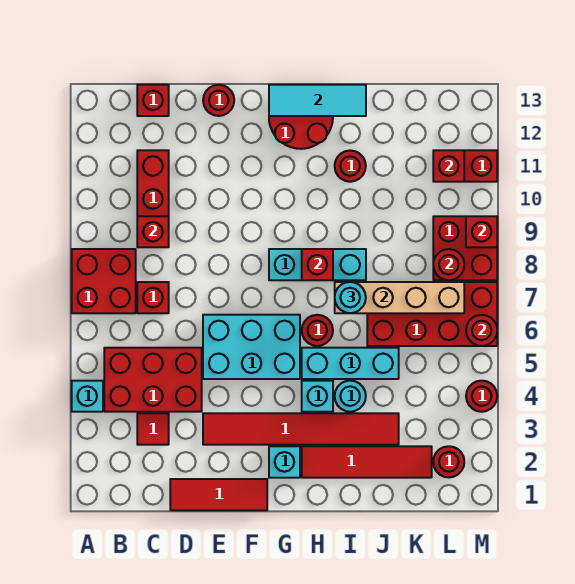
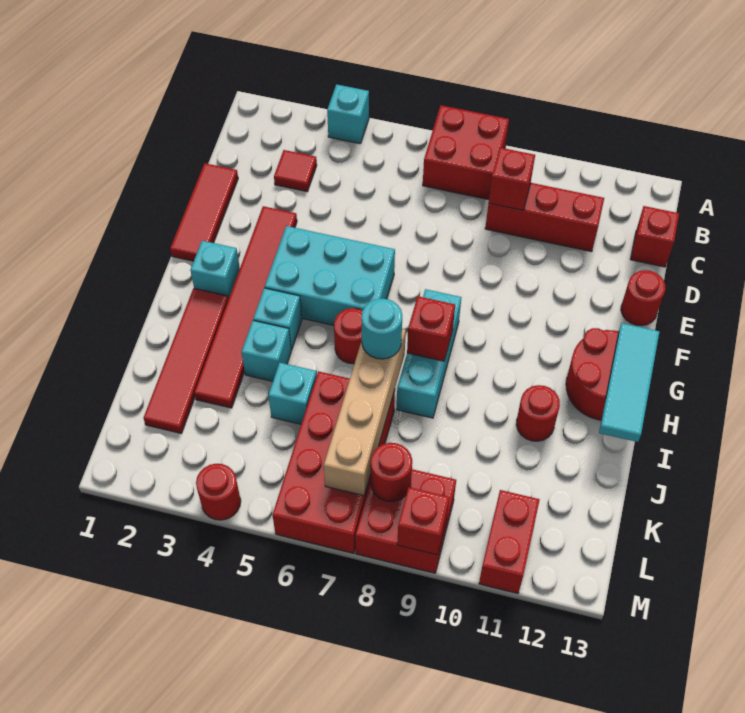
red 2x3 brick [104,348,202,412] -> none
red 1x1 brick [137,282,169,313] -> none
cyan 2x3 brick [203,315,300,379] -> cyan 2x3 brick turned to [265,226,395,325]
cyan 1x3 brick [302,348,399,379] -> cyan 1x1 brick [268,363,317,424]
cyan 1x1 round brick [335,381,366,412] -> cyan 1x1 brick [241,321,291,381]
red 1x1 round brick [433,446,464,478] -> none
red 1x1 brick [433,150,464,182] -> none
red 1x1 round brick [466,315,497,346] -> none

